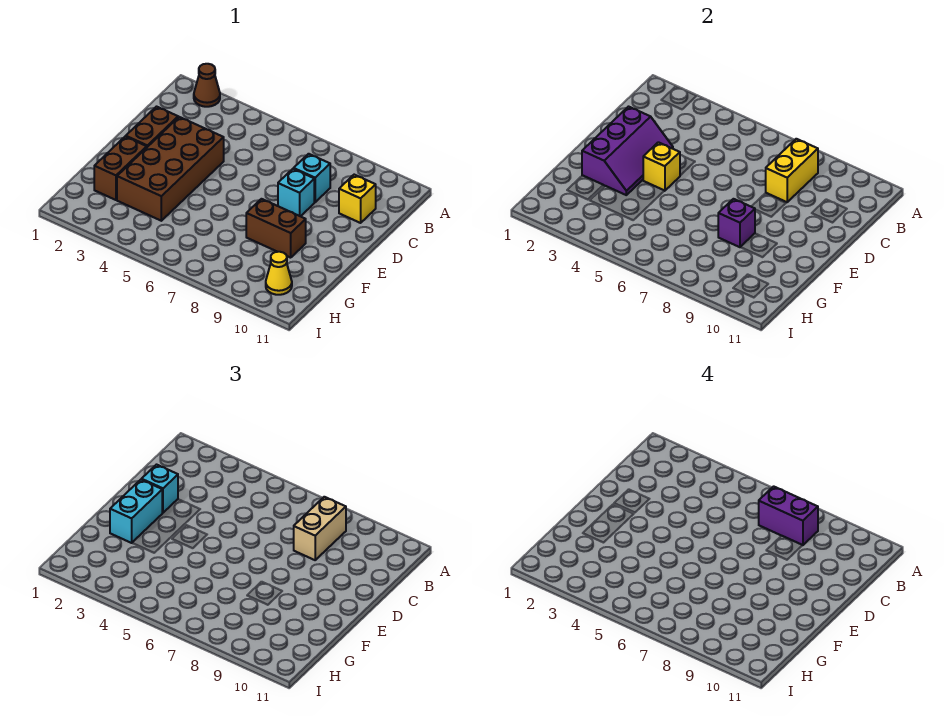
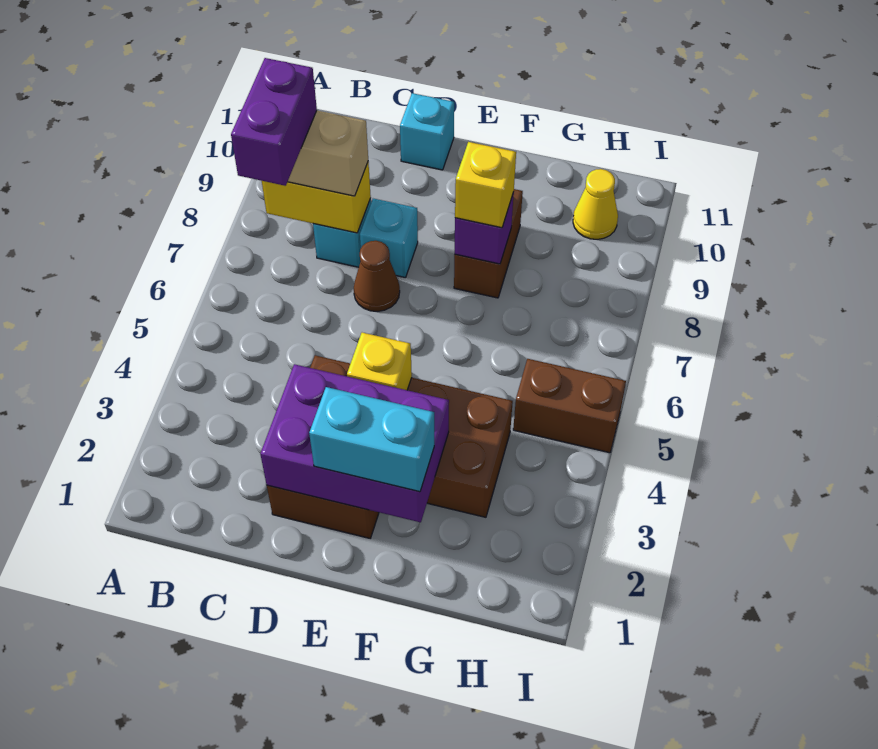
brown 1x1 cone [194,64,220,107] -> brown 1x1 cone moved to [354,241,400,311]
yellow 1x1 brick [339,175,376,223] -> yellow 1x1 brick moved to [455,142,516,228]
purple 2x3 slope [582,107,673,195] -> purple 2x3 brick [260,364,449,522]
cyan 1x1 brick [142,465,178,513] -> cyan 1x1 brick moved to [400,93,454,170]
brown 1x2 brick [94,136,147,200] -> brown 1x2 brick moved to [513,359,626,453]

